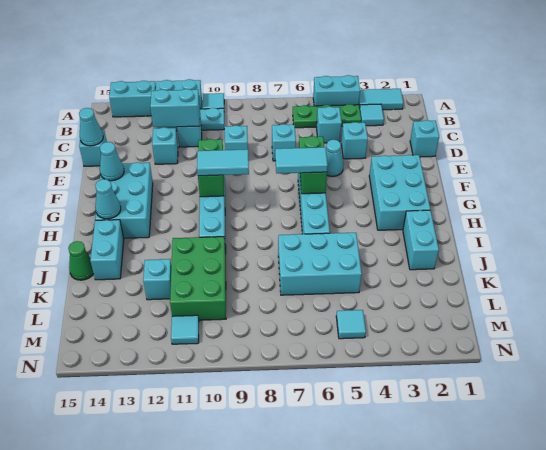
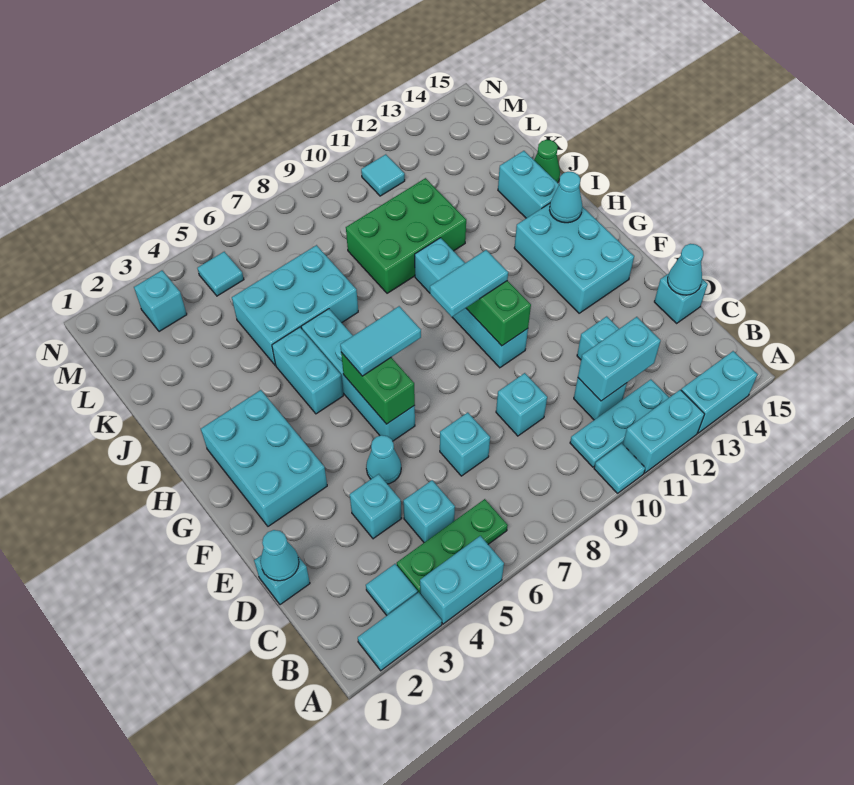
cyan 1x1 cone [100,142,124,181] -> cyan 1x1 cone moved to [260,530,299,581]
cyan 1x2 brick [403,210,439,270] -> cyan 1x2 brick moved to [272,327,343,414]
green 2x3 brick [170,237,226,320] -> green 2x3 brick turned to [346,178,466,293]
cyan 1x1 brick [143,259,171,300] -> cyan 1x1 brick moved to [134,271,187,332]

